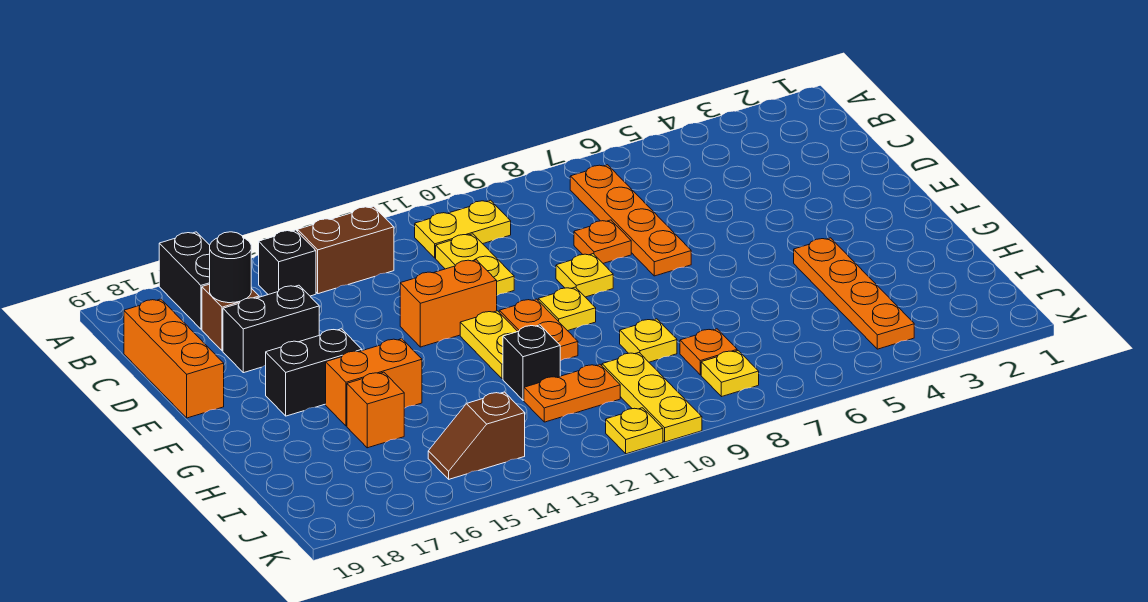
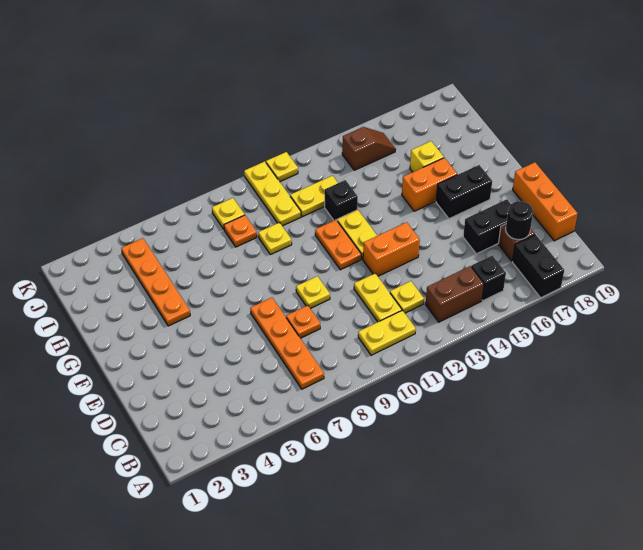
yellow 1x1 plate [538,287,596,331] -> yellow 1x1 plate moved to [390,281,424,313]
orange 1x1 brick [347,372,404,448] -> yellow 1x1 brick [410,141,444,172]
orange 1x2 plate [524,364,620,422] -> yellow 1x2 plate [290,176,338,217]

